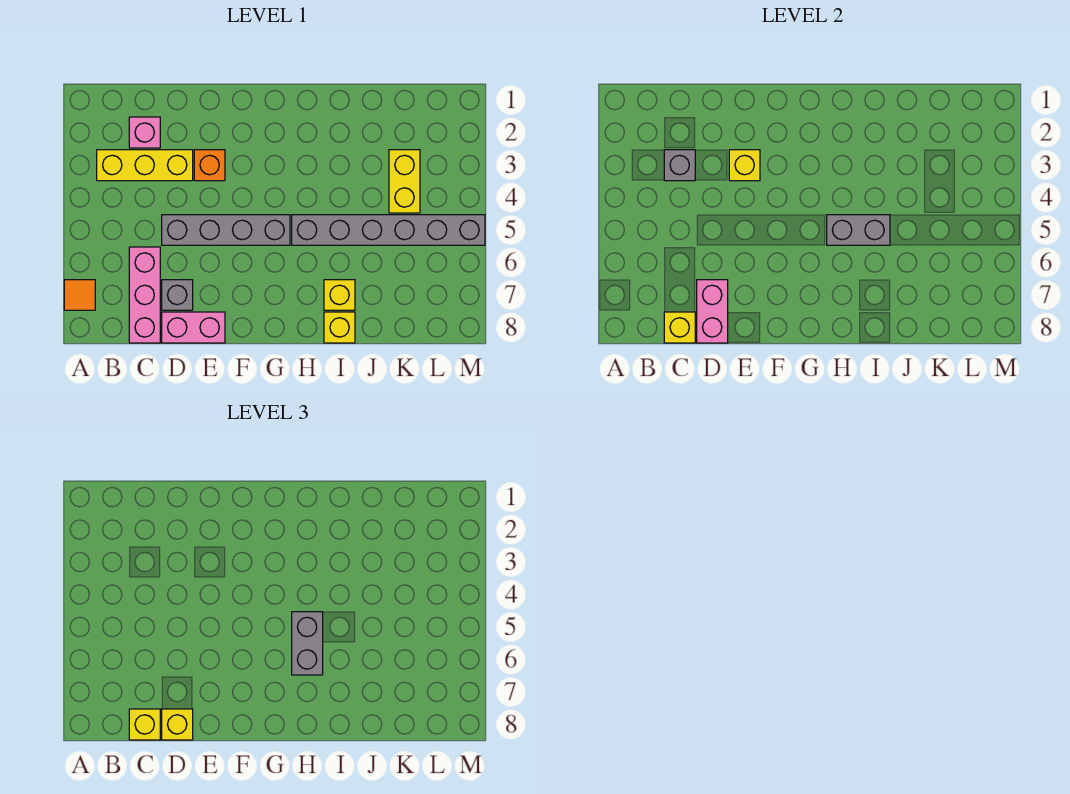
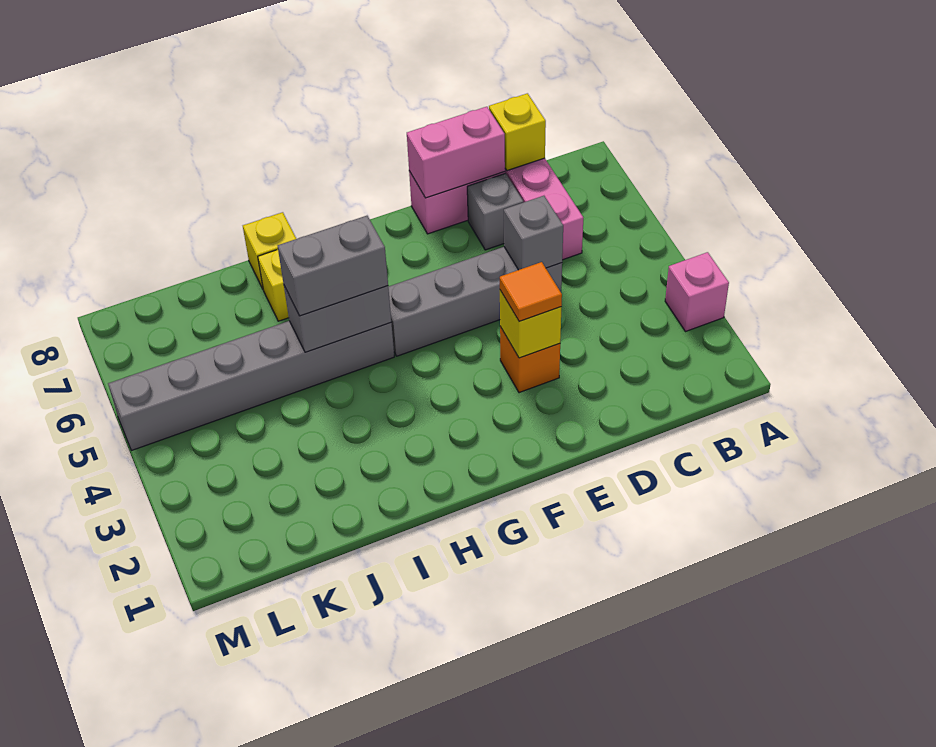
orange 1x1 tile [64,280,95,310] -> orange 1x1 tile moved to [500,262,562,322]
yellow 1x3 brick [97,150,193,181] -> none
pink 1x1 brick [129,117,160,148] -> pink 1x1 brick moved to [665,252,729,332]
grey 1x1 brick [664,150,695,181] -> grey 1x1 brick moved to [504,196,563,270]
yellow 1x1 brick [129,709,160,740] -> none
pink 1x2 brick [697,280,728,343] -> pink 1x2 brick turned to [407,107,505,198]
yellow 1x1 brick [162,709,193,740] -> none
grey 1x2 brick [292,612,323,675] -> grey 1x2 brick turned to [278,216,388,316]
yellow 1x2 brick [389,150,420,213] -> none

